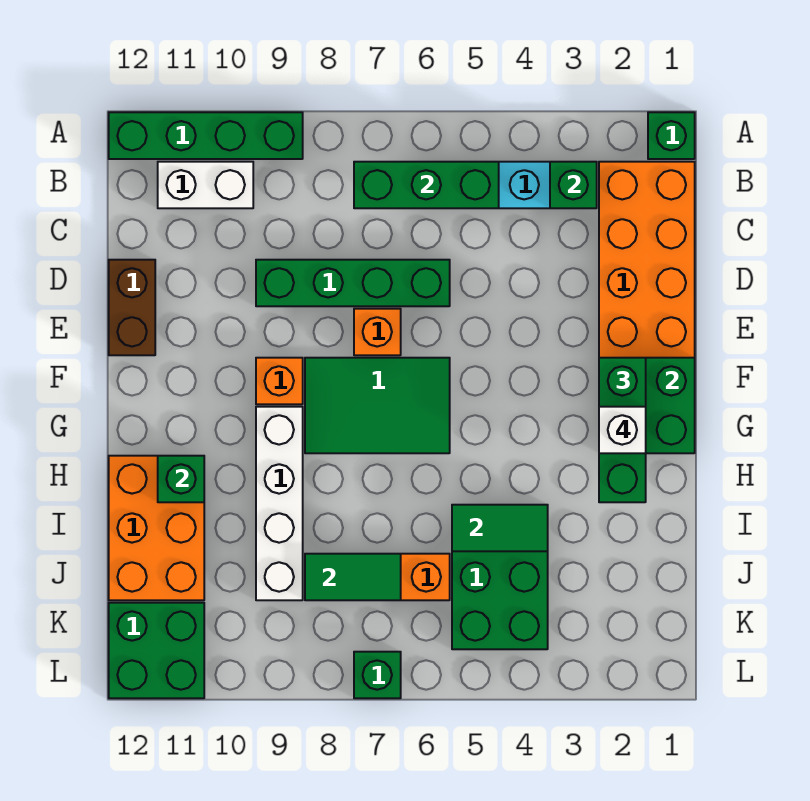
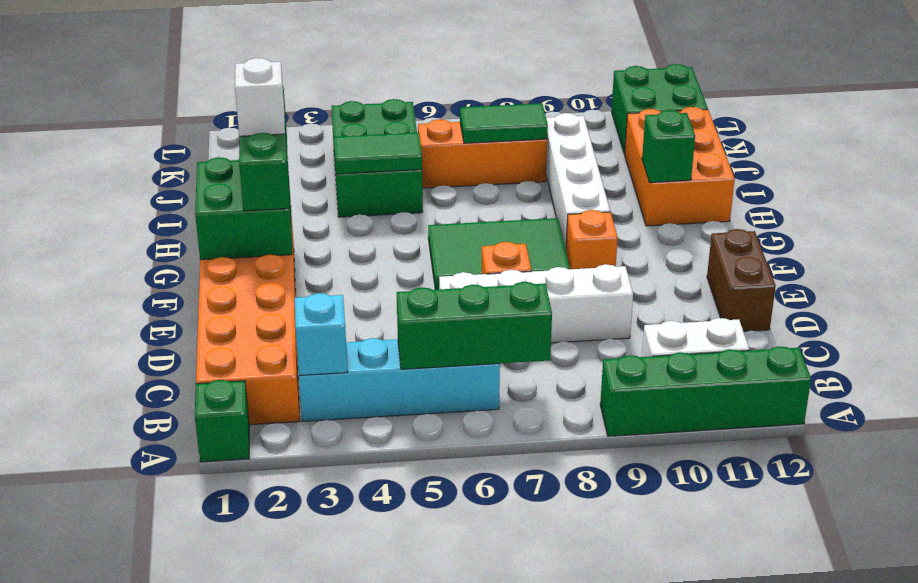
green 1x1 brick [550,162,597,208] -> cyan 1x1 brick [294,293,348,375]
green 1x4 brick [256,260,450,306] -> white 1x4 brick [439,264,633,343]
green 1x1 brick [354,652,401,698] -> none

